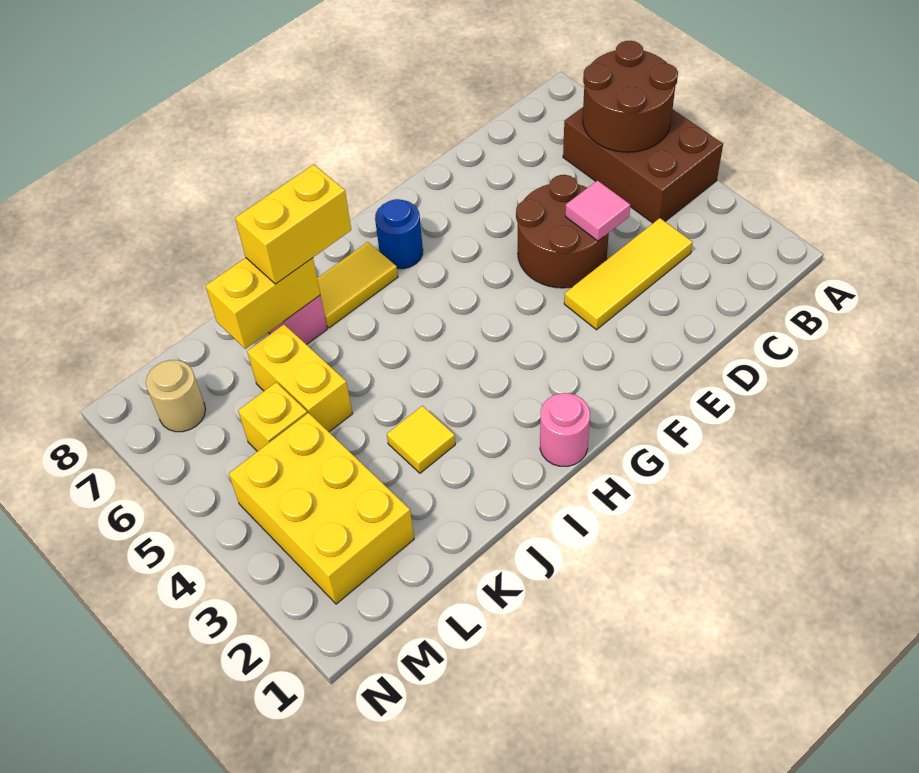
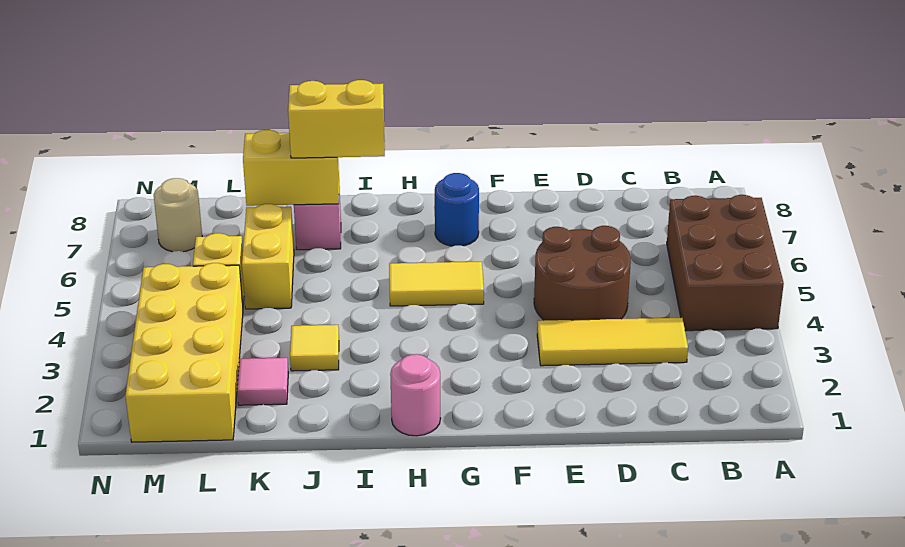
brown 2x2 round brick [583,41,678,152] -> none
pink 1x1 tile [565,181,630,241] -> pink 1x1 tile moved to [237,358,288,405]
yellow 1x2 tile [317,242,398,328] -> yellow 1x2 tile moved to [389,262,484,306]
yellow 2x3 brick [229,413,414,604] -> yellow 2x4 brick [125,263,243,442]

